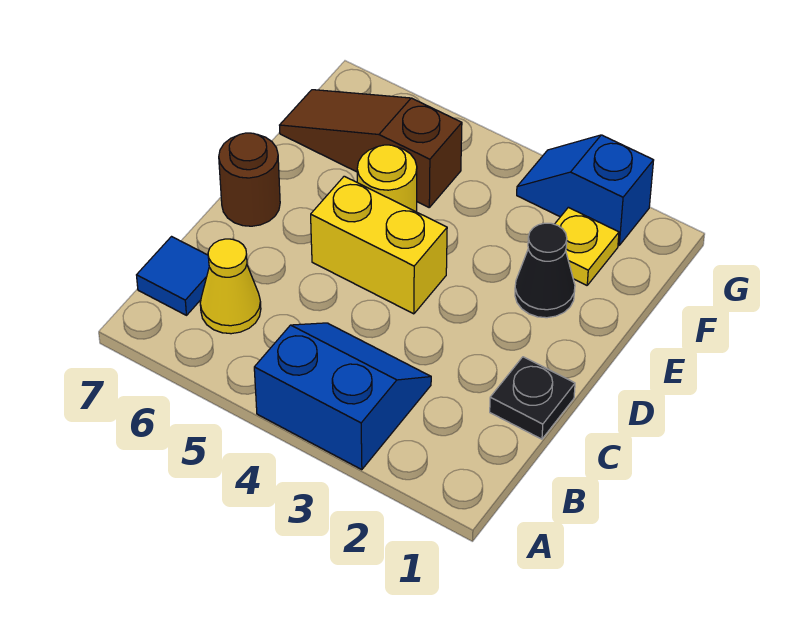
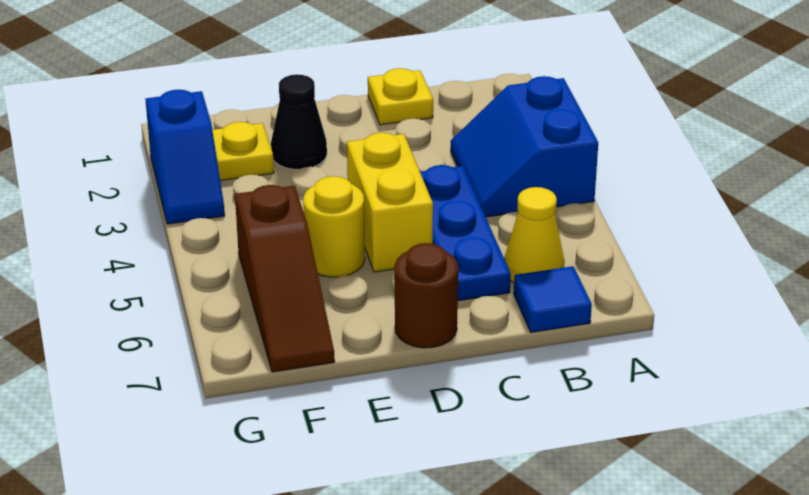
black 1x1 plate [490,357,575,439] -> yellow 1x1 plate [368,68,433,125]
none -> blue 1x3 plate [420,165,511,301]

